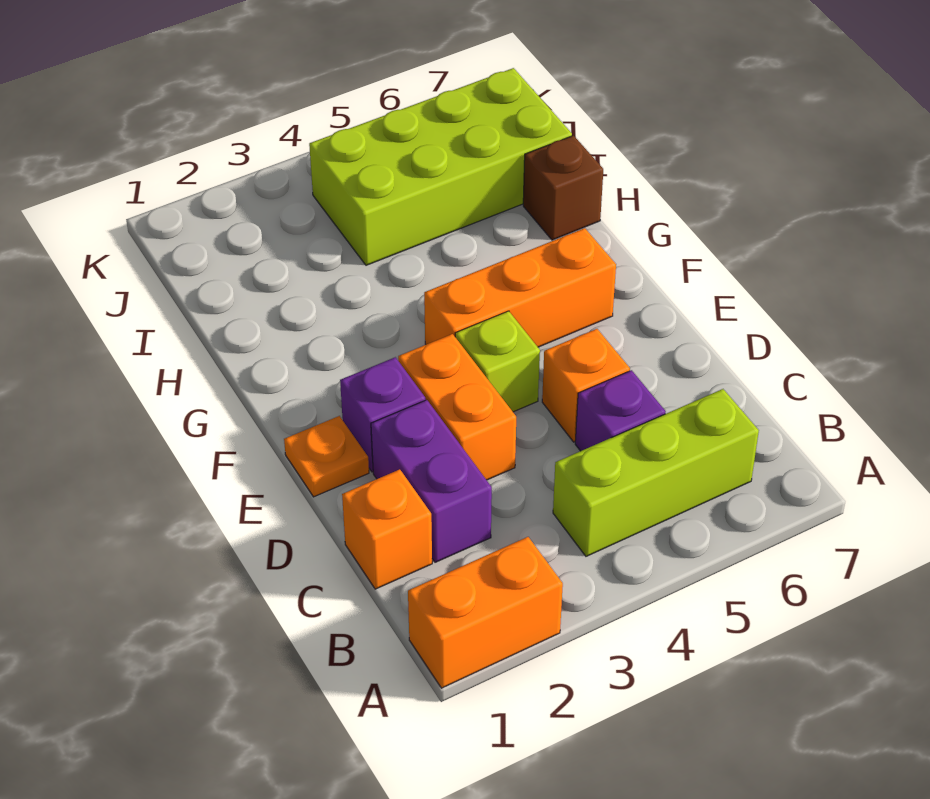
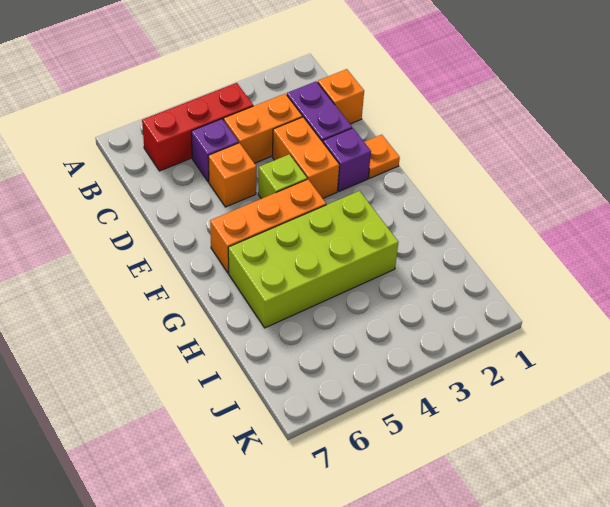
orange 1x2 brick [408,537,563,688] -> orange 1x2 brick moved to [224,94,302,163]
lime 1x3 brick [553,389,759,556] -> red 1x3 brick [142,83,253,171]
brown 1x1 brick [523,136,603,240] -> none
lime 2x4 brick [309,68,572,265] -> lime 2x4 brick moved to [228,191,398,328]

